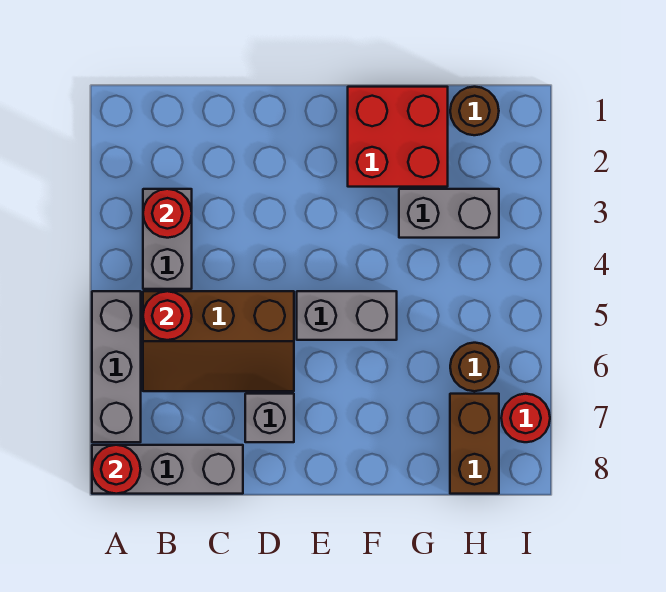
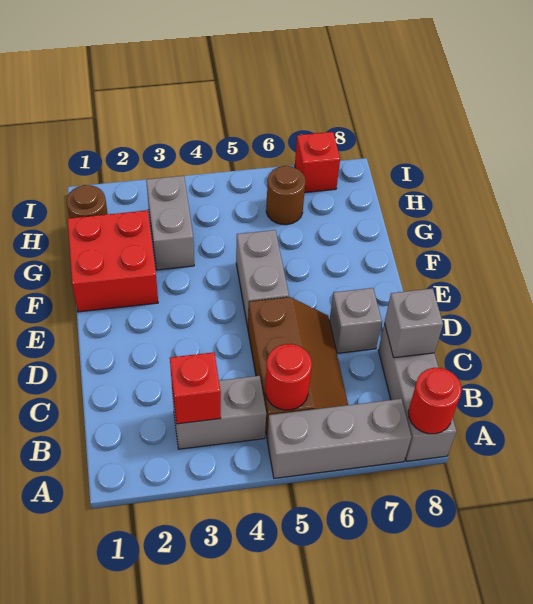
red 1x1 round brick [143,189,192,238] -> red 1x1 brick [170,352,221,424]
none -> grey 1x1 brick [384,288,443,358]
brown 1x2 brick [450,394,499,494] -> none
red 1x1 round brick [501,394,550,442] -> red 1x1 brick [295,132,340,192]

